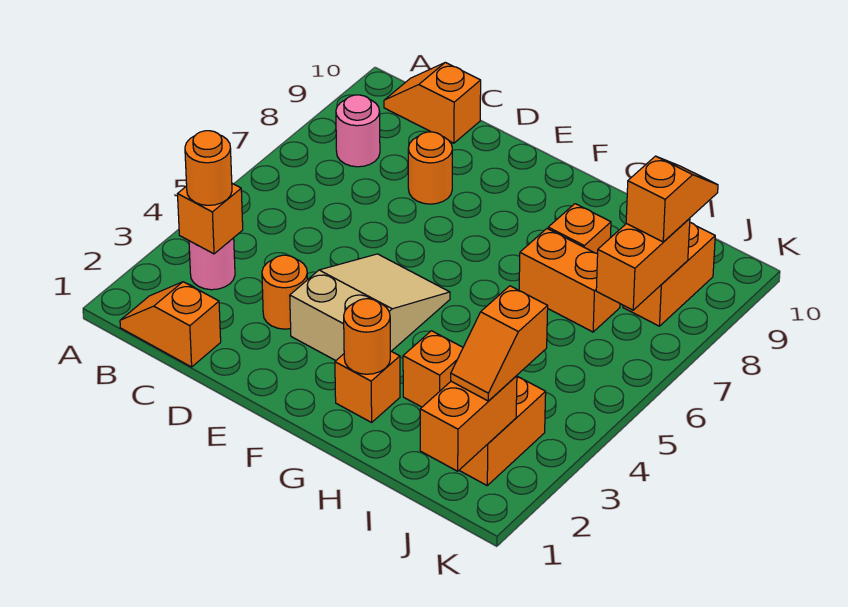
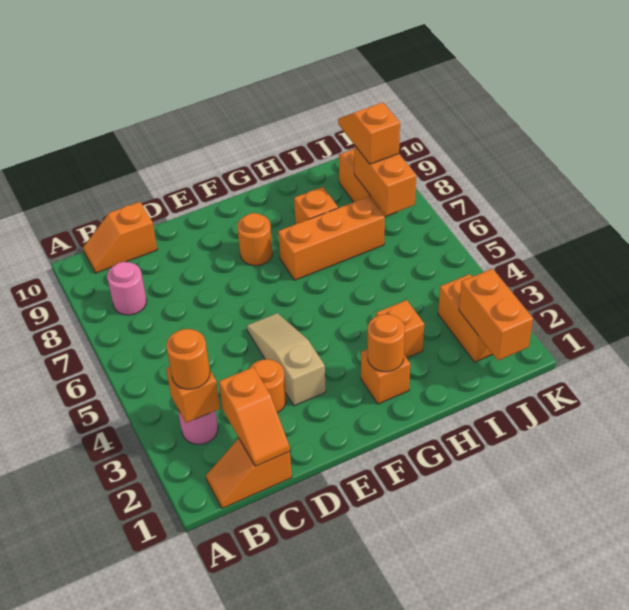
orange 1x1 round brick [408,132,452,204] -> orange 1x1 round brick moved to [238,213,272,266]
tan 2x3 slope [290,254,450,361] -> tan 1x3 slope [247,313,326,406]
orange 1x2 brick [519,229,620,332] -> orange 1x3 brick [278,196,385,280]
orange 1x2 slope [451,286,548,401] -> orange 1x2 slope moved to [219,367,290,466]

